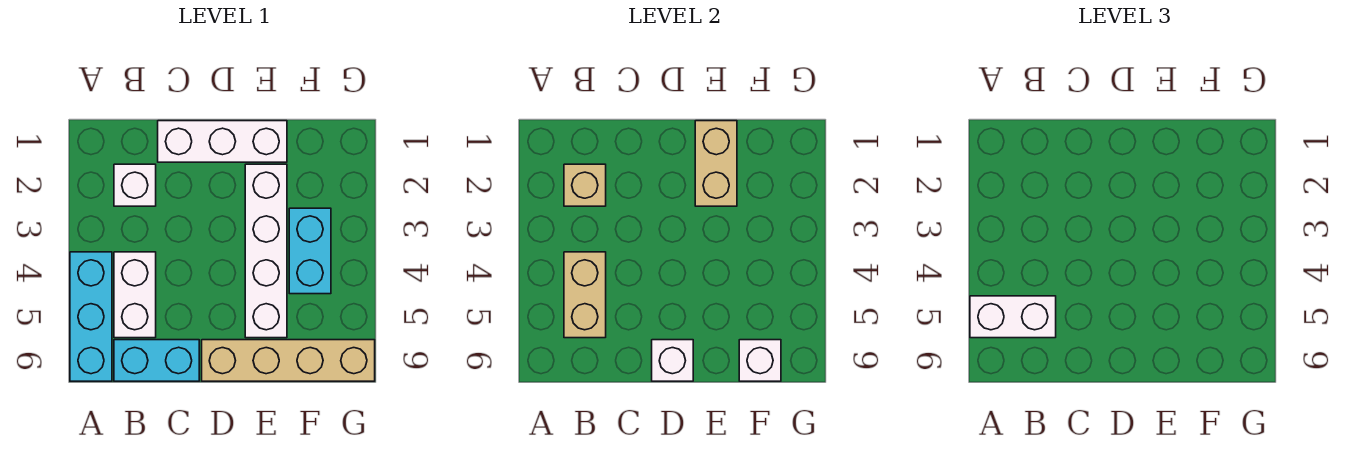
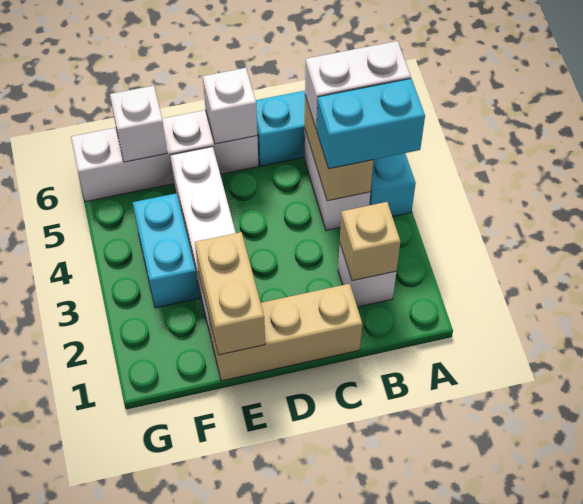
none -> cyan 1x2 brick [317,79,425,169]
white 1x3 brick [158,121,287,162] -> tan 1x3 brick [209,284,362,381]
tan 1x4 brick [202,340,375,381] -> white 1x4 brick [71,110,259,202]

